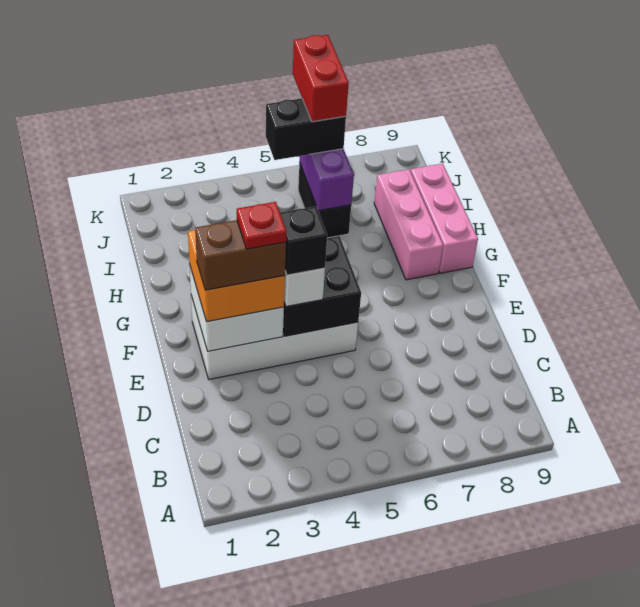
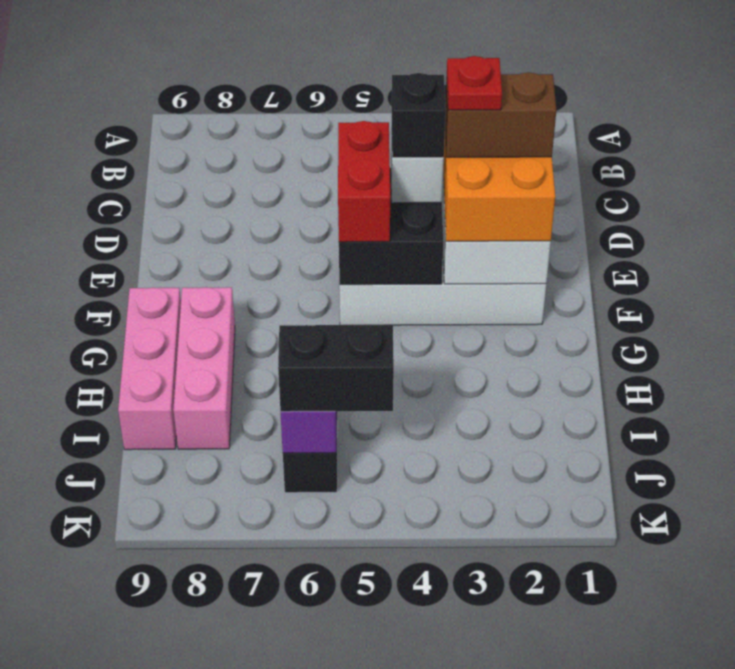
red 1x2 brick [293,35,349,122] -> red 1x2 brick moved to [338,121,390,242]

